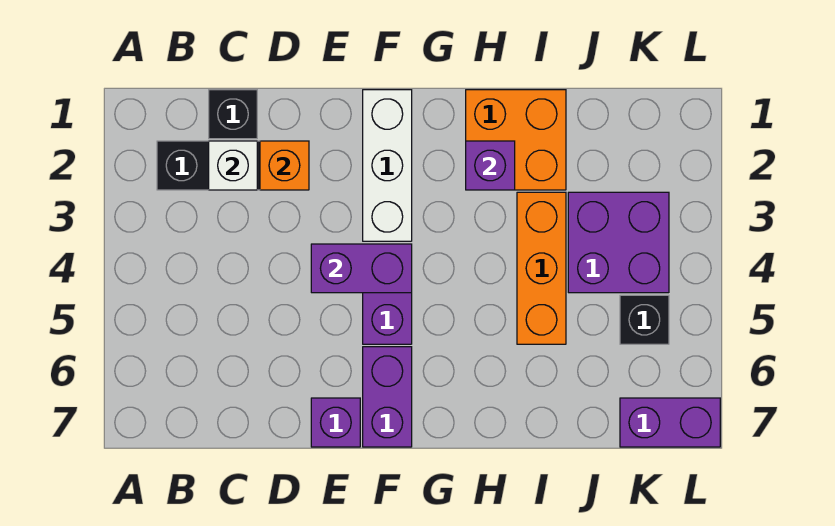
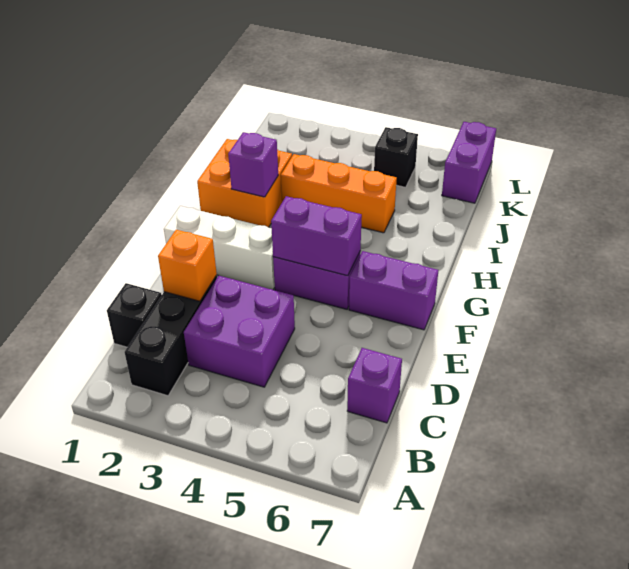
white 1x1 brick [209,141,257,190] -> none
purple 1x2 brick [311,244,412,293] -> purple 1x2 brick turned to [271,196,362,276]
purple 1x1 brick [311,398,360,447] -> purple 1x1 brick moved to [347,348,402,423]
purple 2x2 brick [568,192,669,293] -> purple 2x2 brick moved to [184,276,295,387]

